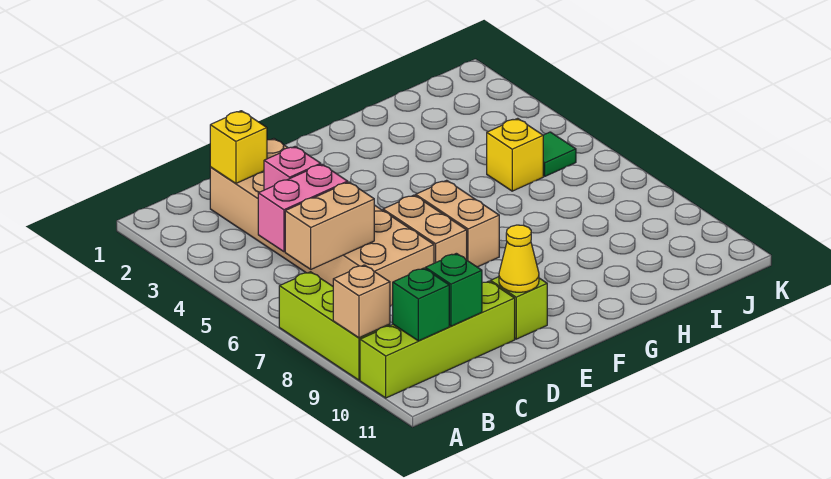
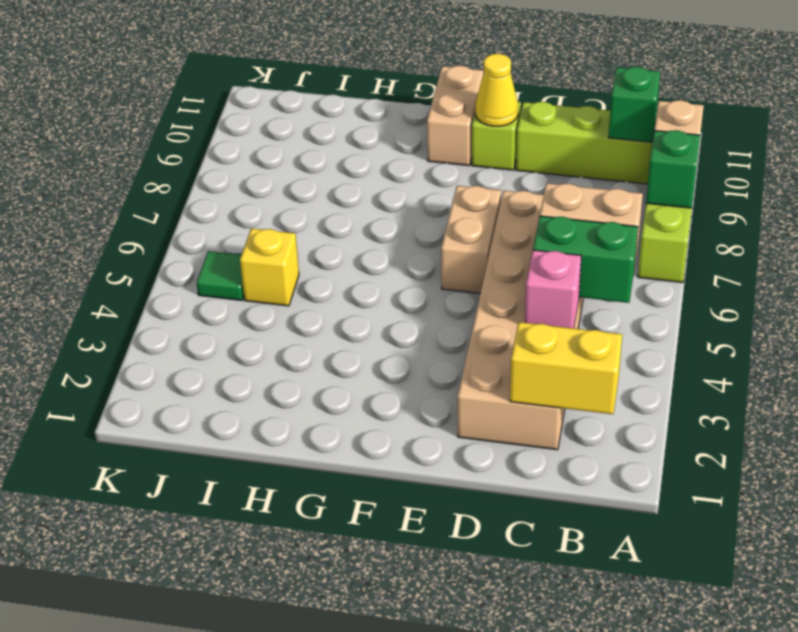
pink 1x2 brick [258,164,348,252] -> green 1x2 brick [533,216,638,303]
yellow 1x1 brick [210,111,267,183] -> yellow 1x2 brick [510,322,622,414]
green 1x1 brick [425,253,482,326] -> green 1x1 brick moved to [646,130,700,208]
tan 1x2 brick [416,180,499,267] -> tan 1x2 brick moved to [427,66,483,166]

